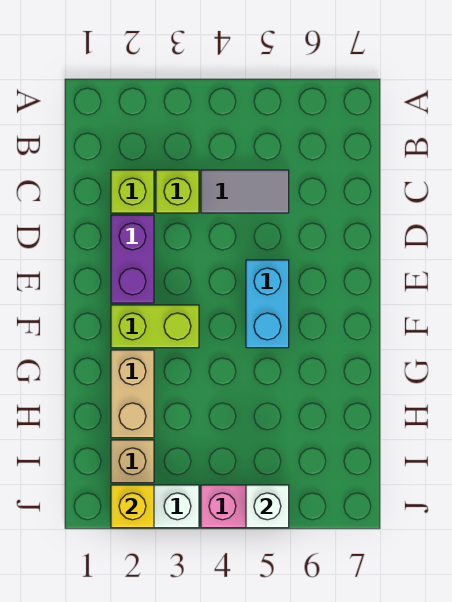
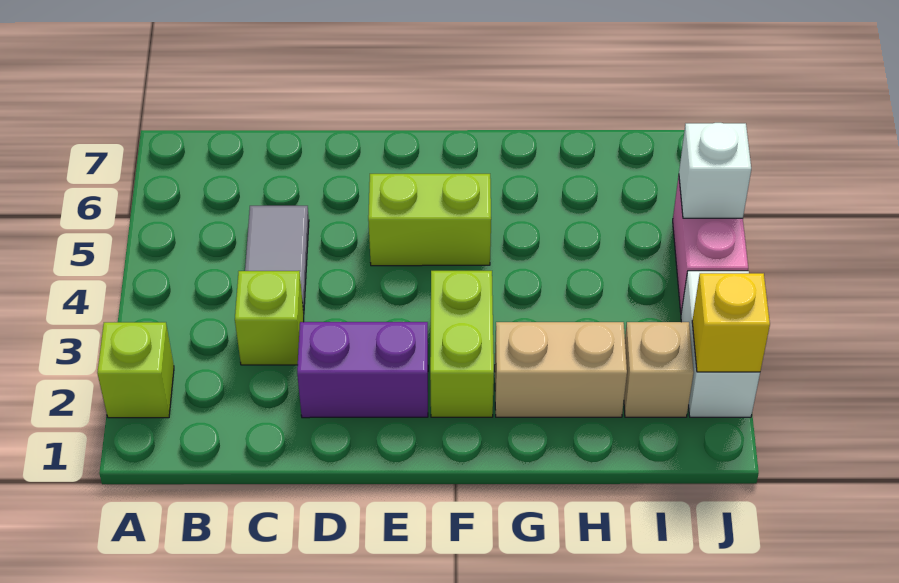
lime 1x1 brick [111,170,154,213] -> lime 1x1 brick moved to [97,322,174,418]
cyan 1x2 brick [246,260,289,348] -> lime 1x2 brick [368,174,491,266]

